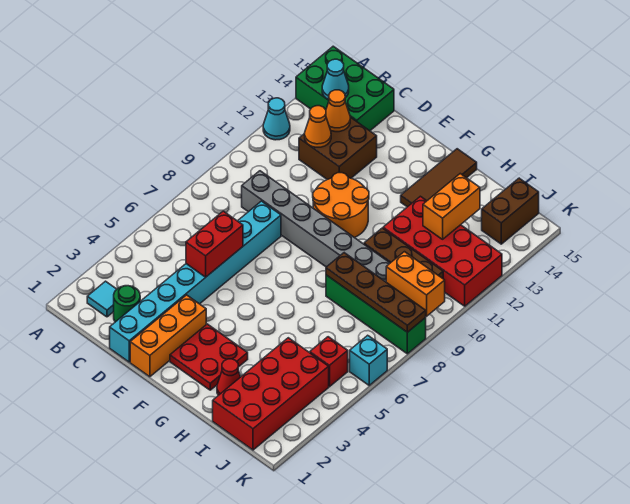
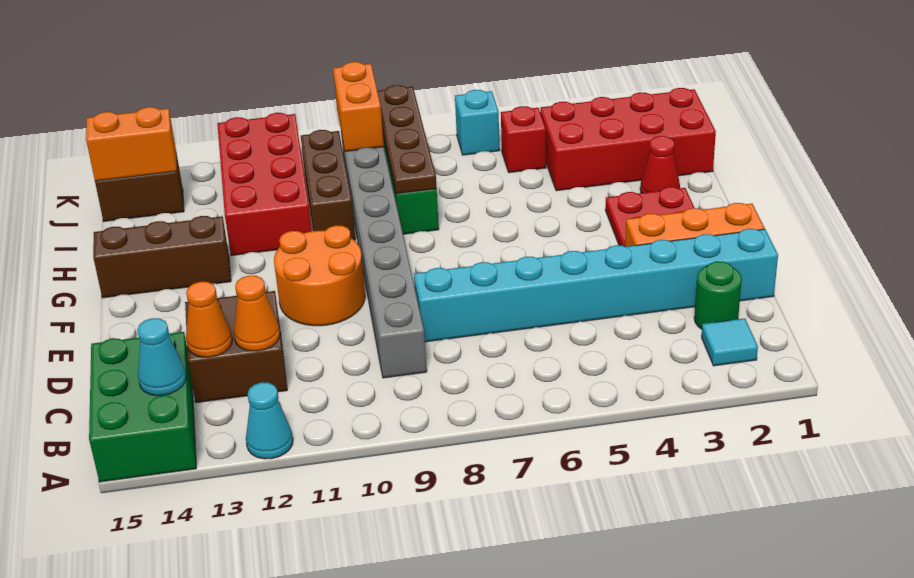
red 1x2 brick [186,211,243,277] -> none
brown 1x3 tile [401,149,477,207] -> brown 1x3 brick [93,216,231,298]
orange 1x2 brick [423,174,480,239] -> orange 1x2 brick moved to [86,107,177,181]

